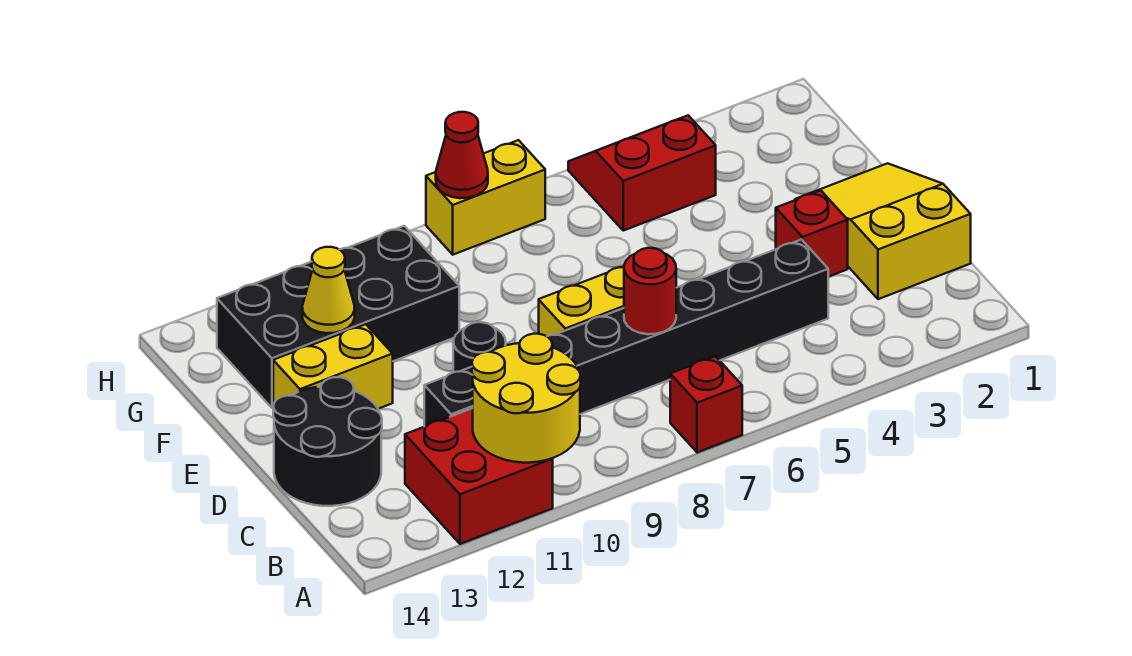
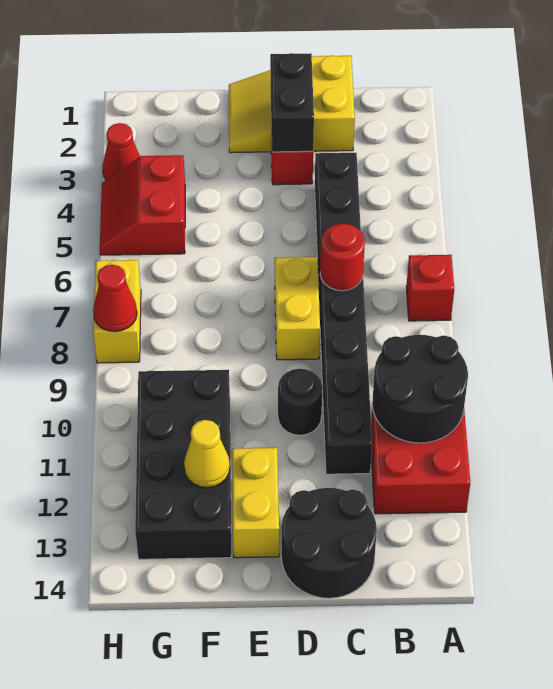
yellow 2x2 round brick [472,334,581,463] -> black 2x2 round brick [372,335,468,443]
none -> black 1x2 brick [270,53,314,152]
none -> red 1x1 cone [102,123,140,180]

